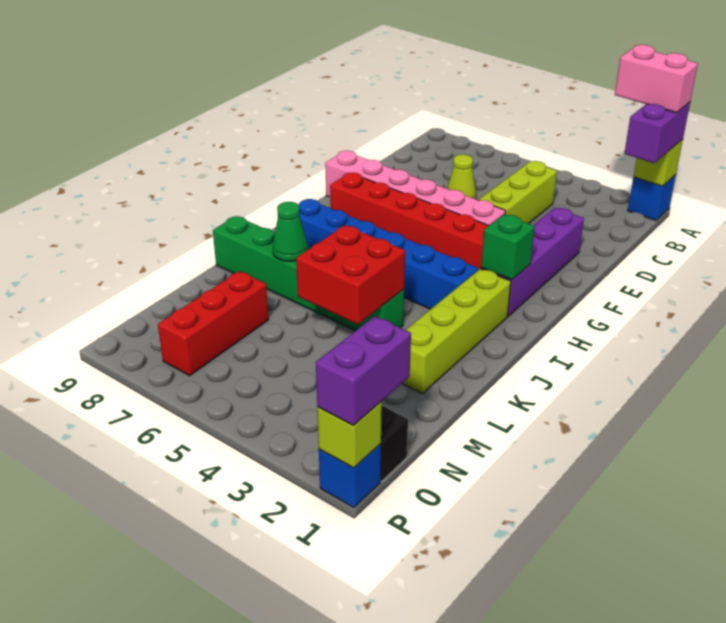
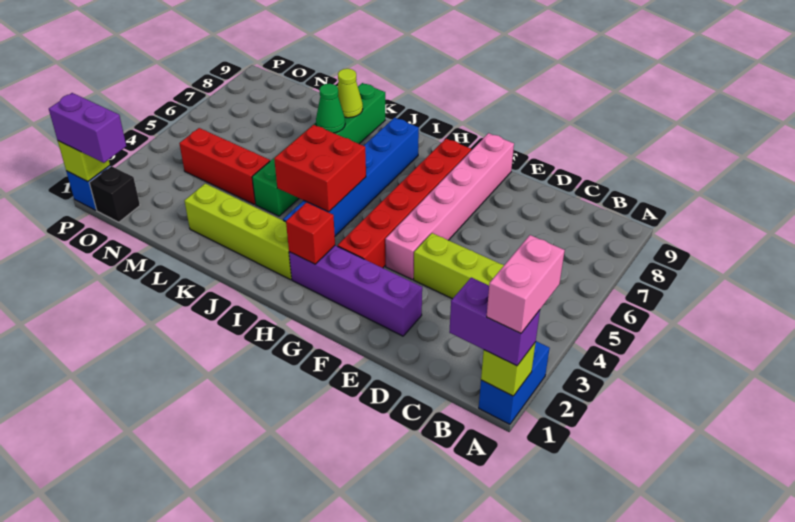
blue 1x1 brick [628,175,676,220] -> blue 1x2 brick [479,341,550,424]
lime 1x1 cone [447,154,476,199] -> lime 1x1 cone moved to [338,69,363,118]
green 1x1 brick [481,215,535,280] -> red 1x1 brick [286,202,335,264]
red 2x2 brick [296,225,405,324] -> red 2x2 brick moved to [274,125,366,212]
red 1x3 brick [158,271,269,376] -> red 1x3 brick moved to [179,128,270,204]

